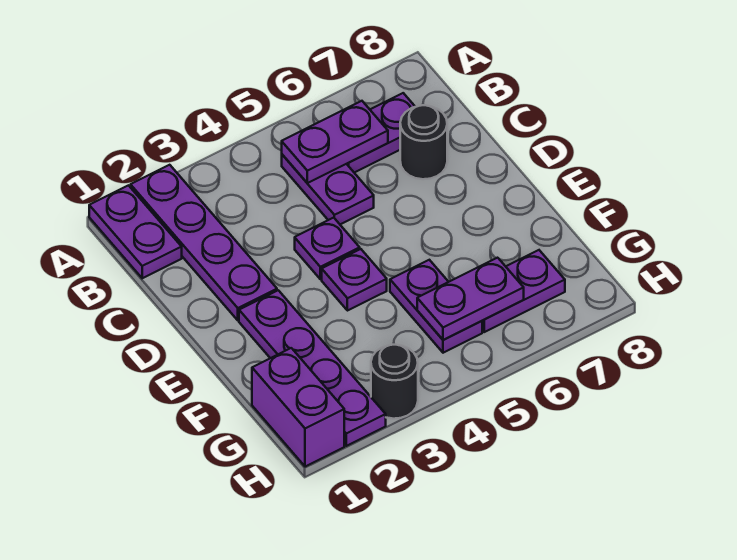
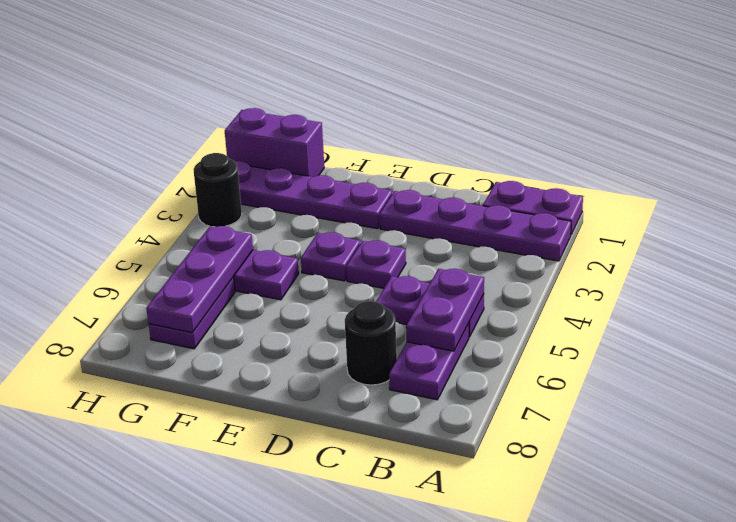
purple 1x2 plate [417,258,524,340] -> purple 1x3 plate [146,226,253,333]

